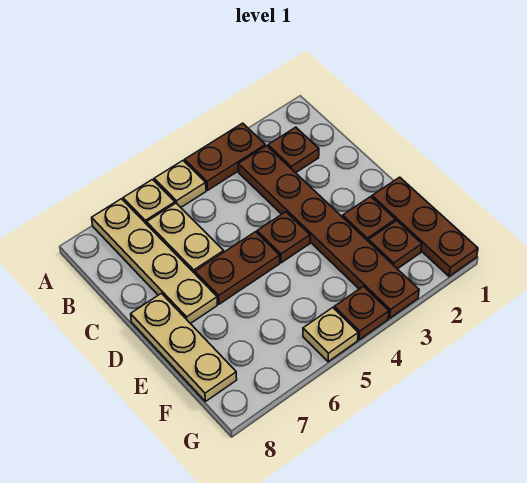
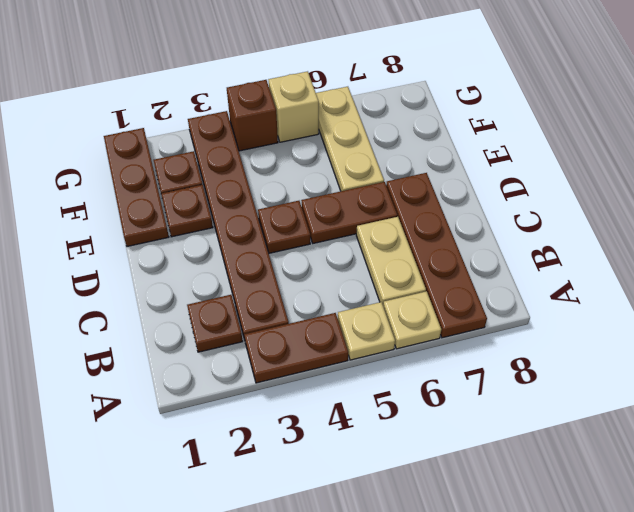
tan 1x4 plate [92,199,217,324] -> brown 1x4 plate [386,173,487,338]
tan 1x3 plate [131,293,237,402] -> tan 1x3 plate moved to [316,87,384,191]
brown 1x1 plate [334,286,389,340] -> brown 1x1 brick [227,80,278,151]
tan 1x1 plate [303,308,358,362] -> tan 1x1 brick [269,71,319,142]

